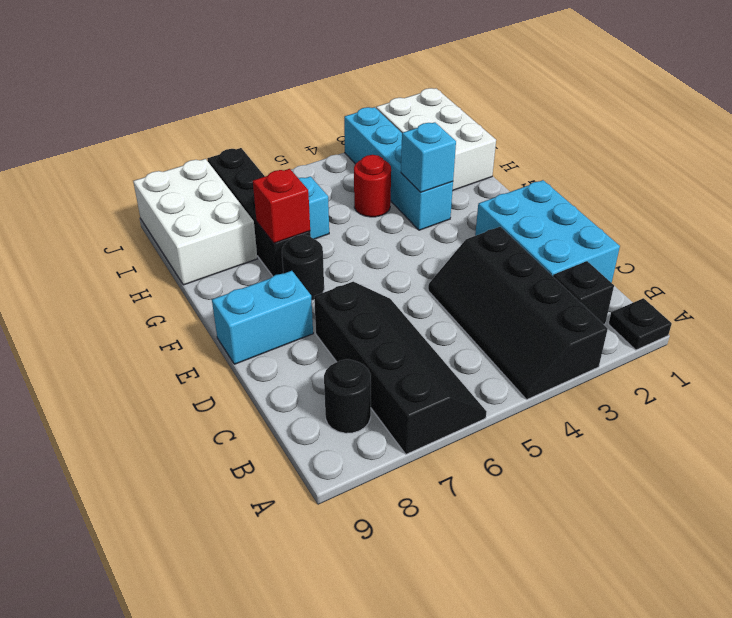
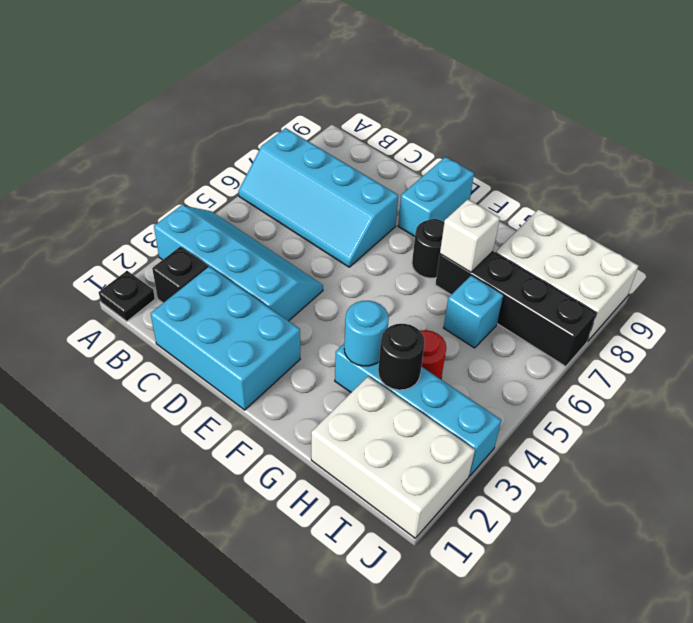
black 2x4 slope [428,227,608,399] -> cyan 2x4 slope [154,205,323,321]
black 2x4 slope [314,282,487,454] -> cyan 2x4 slope [239,128,398,267]
black 1x1 round brick [324,359,371,433] -> black 1x1 round brick moved to [378,323,425,390]
cyan 1x1 brick [401,122,456,192] -> cyan 1x1 round brick [344,301,389,366]
red 1x1 brick [253,169,310,243] -> white 1x1 brick [440,199,500,272]

